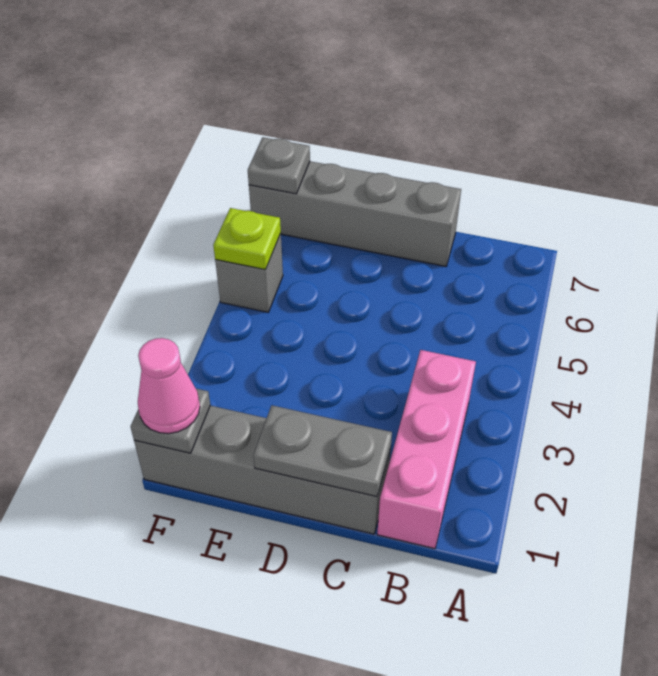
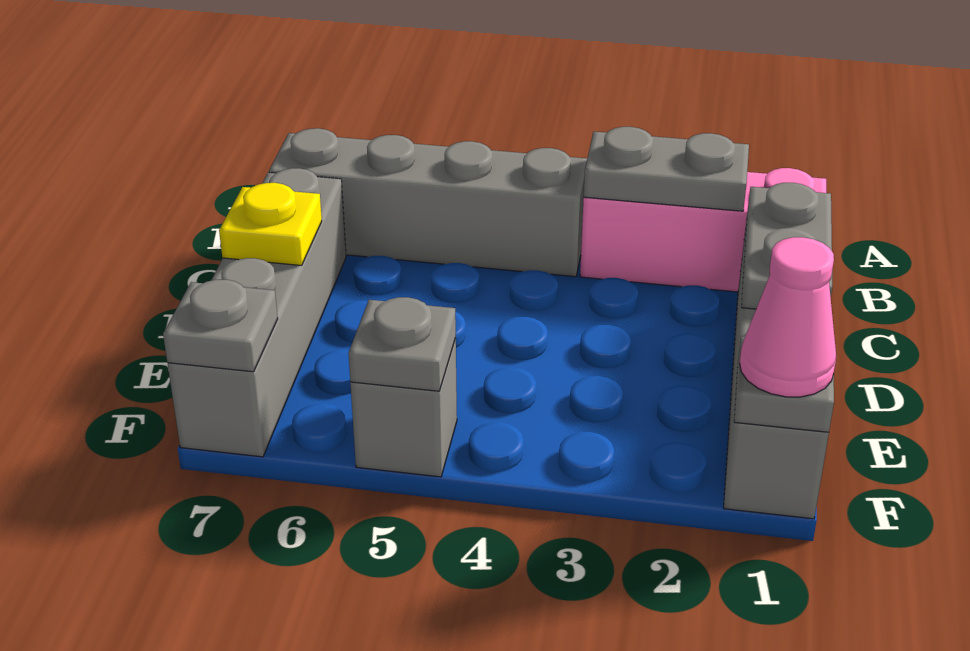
none -> grey 1x2 plate [584,127,749,211]
none -> grey 1x4 brick [269,128,587,277]
none -> yellow 1x1 plate [219,183,322,266]
lime 1x1 plate [213,208,281,270] -> grey 1x1 plate [349,297,456,391]

